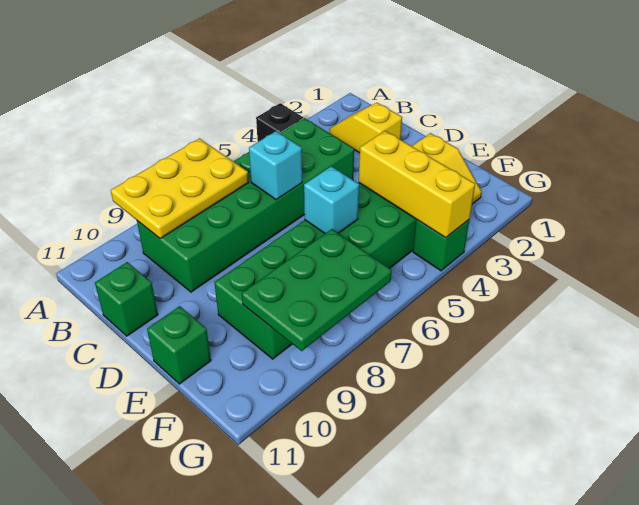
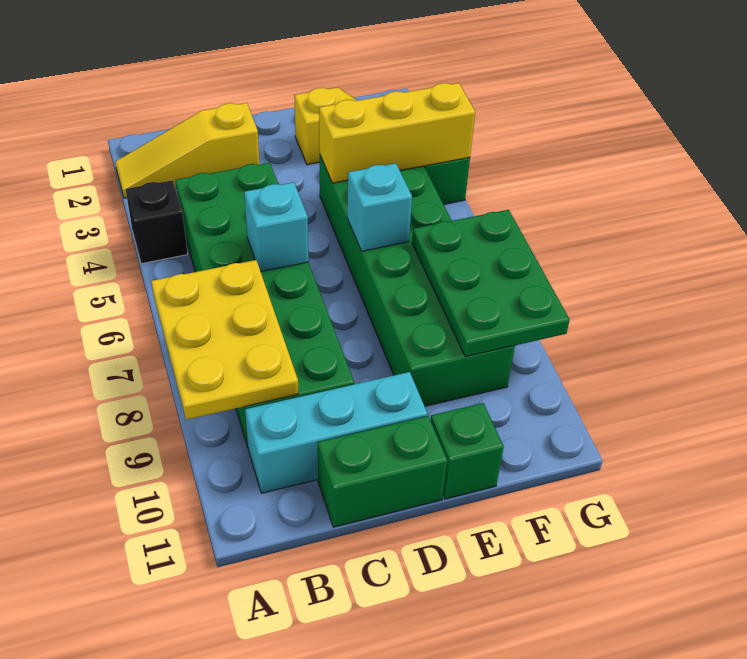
yellow 1x2 slope [330,103,402,153] -> yellow 1x3 slope [115,103,260,198]
none -> cyan 1x3 brick [245,372,428,493]
green 1x1 brick [95,262,158,336] -> green 1x2 brick [318,416,447,527]

